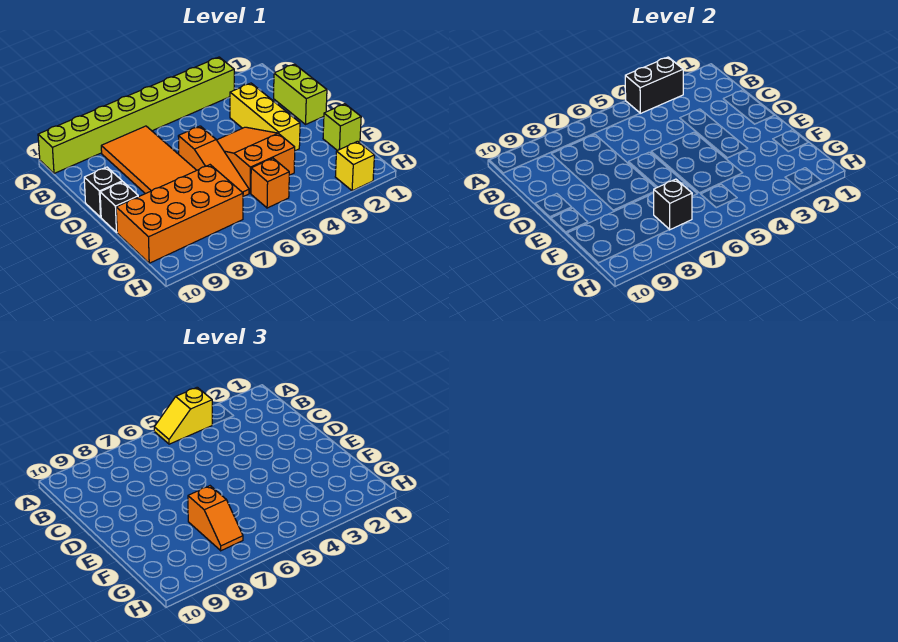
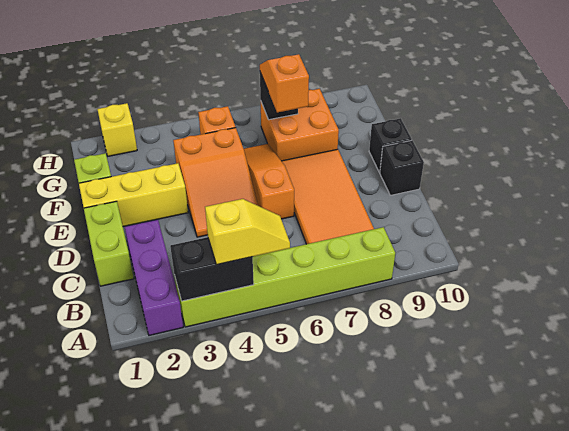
none -> purple 1x3 brick [125,220,183,335]
lime 1x8 brick [38,57,234,173] -> lime 1x6 brick [175,227,395,327]
yellow 1x3 brick [230,83,300,151] -> yellow 1x3 brick turned to [79,163,188,227]
orange 2x4 brick [116,165,243,263] -> orange 2x2 brick [261,89,339,161]

